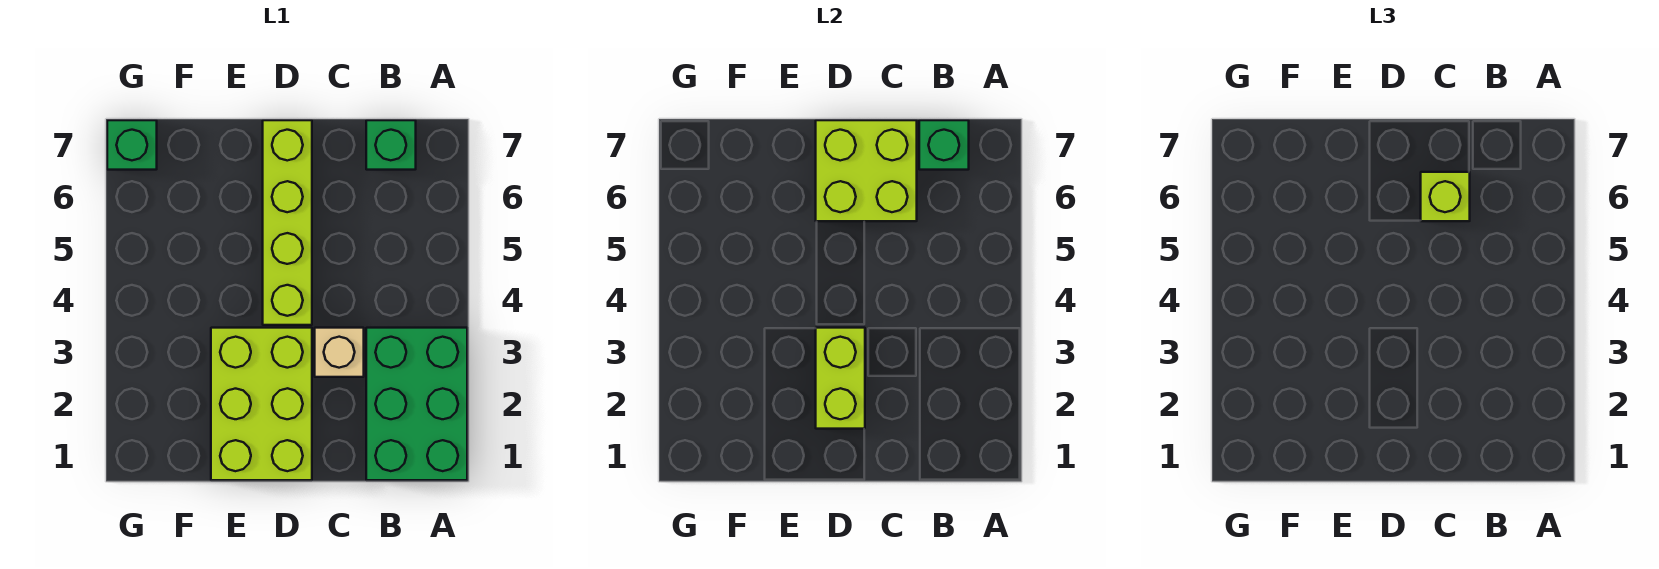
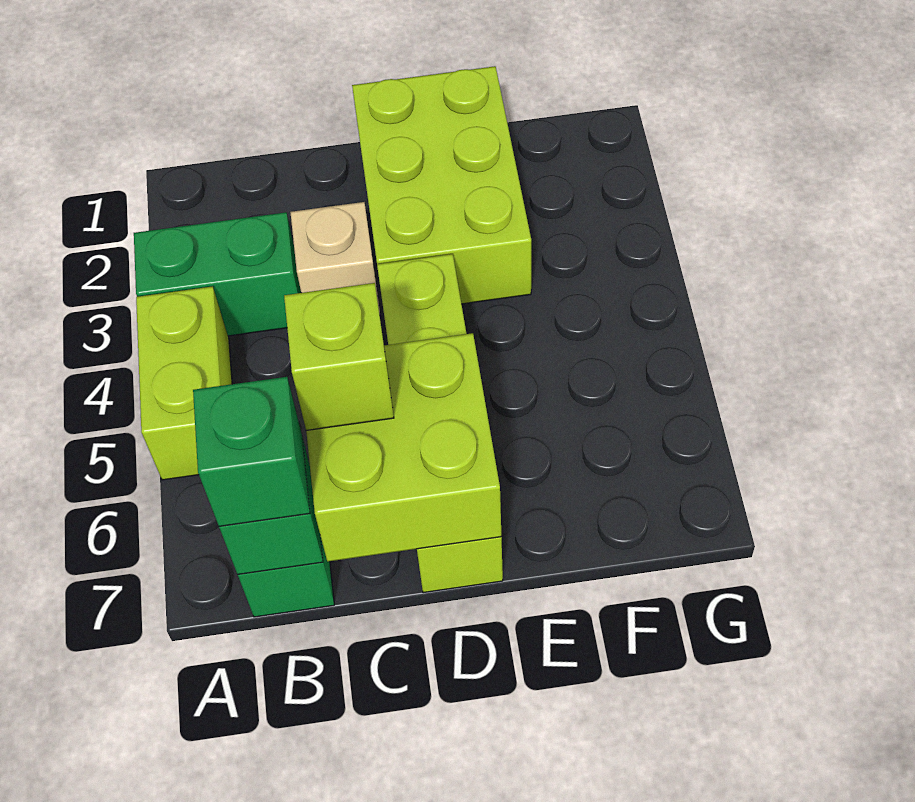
green 2x3 brick [366,328,467,480] -> green 1x2 brick [134,212,301,336]
lime 1x2 brick [816,328,865,429] -> lime 1x2 brick moved to [136,286,232,480]
green 1x1 brick [107,120,157,170] -> green 1x1 brick moved to [193,377,310,526]

